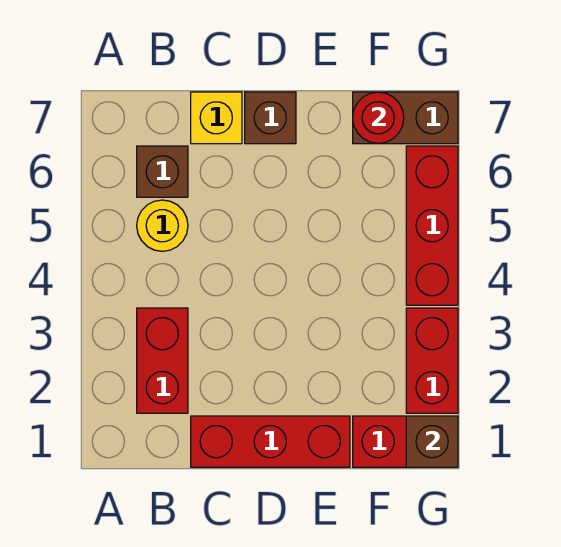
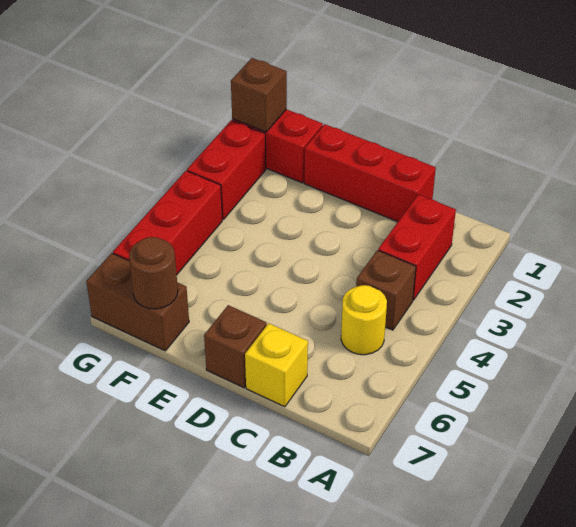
brown 1x1 brick [137,146,188,197] -> brown 1x1 brick moved to [356,250,416,330]
red 1x1 round brick [353,92,404,143] -> brown 1x1 round brick [129,237,178,309]

